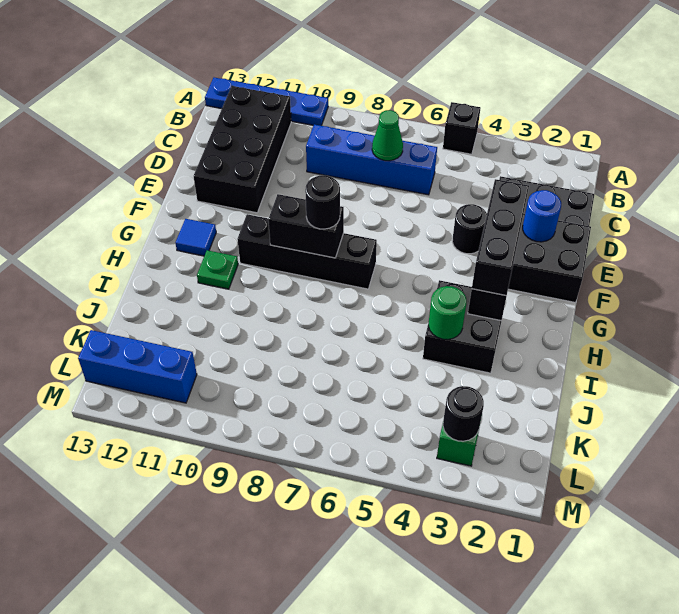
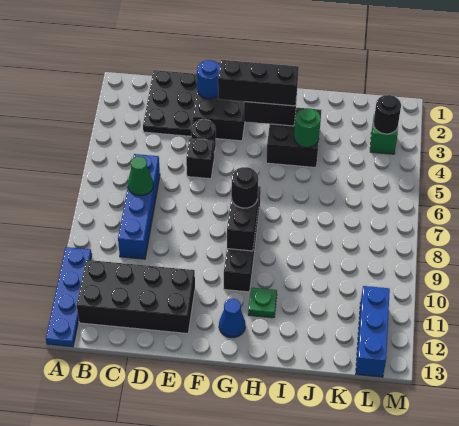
black 1x1 brick [443,102,480,154] -> black 1x1 brick moved to [186,138,214,179]
blue 1x1 tile [176,219,216,256] -> blue 1x1 cone [219,298,245,338]

